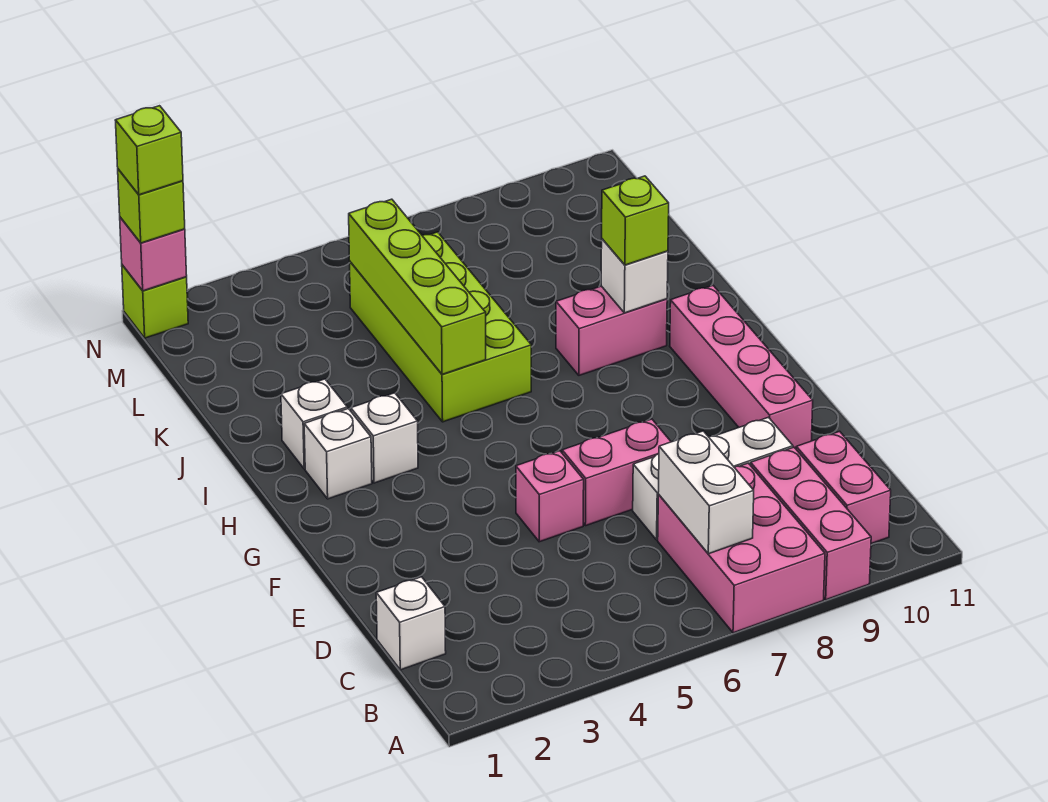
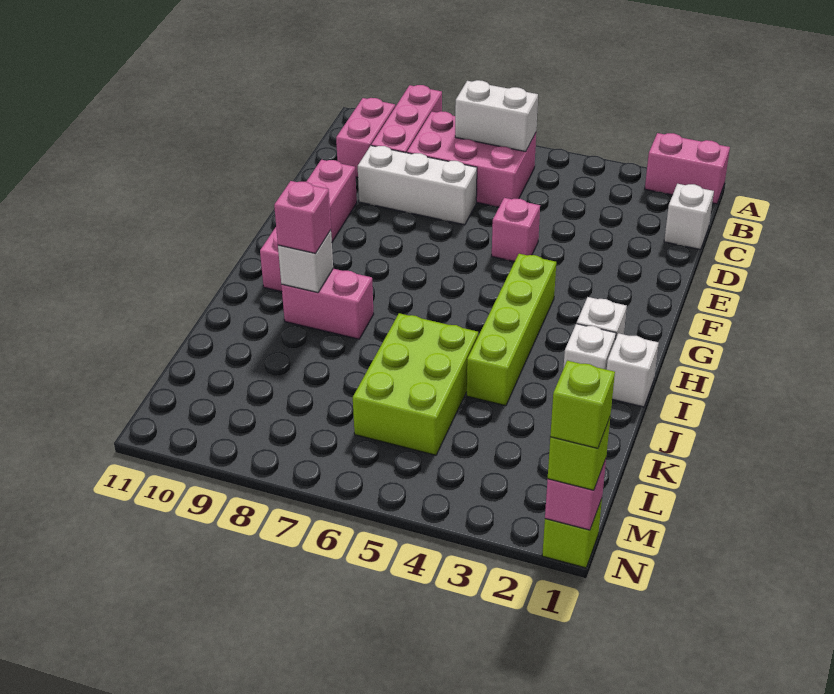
pink 2x3 brick [658,463,825,633] -> pink 2x3 brick turned to [407,111,536,207]
white 1x2 brick [658,431,754,554] -> white 1x2 brick turned to [455,80,538,152]
pink 1x2 brick [562,419,671,526] -> pink 1x2 brick moved to [645,133,730,204]
white 1x1 brick [351,393,418,483] -> white 1x1 brick moved to [607,333,659,407]
lime 2x4 brick [350,232,531,422] -> lime 2x3 brick [353,313,478,455]
lime 1x4 brick [349,199,486,374] -> lime 1x4 brick moved to [467,254,556,406]
lime 1x1 brick [602,176,669,265] -> pink 1x1 brick [274,181,331,253]

